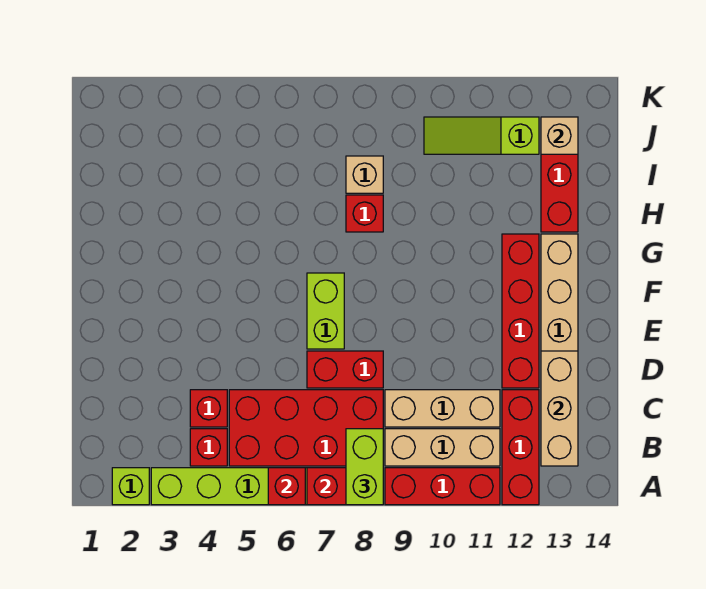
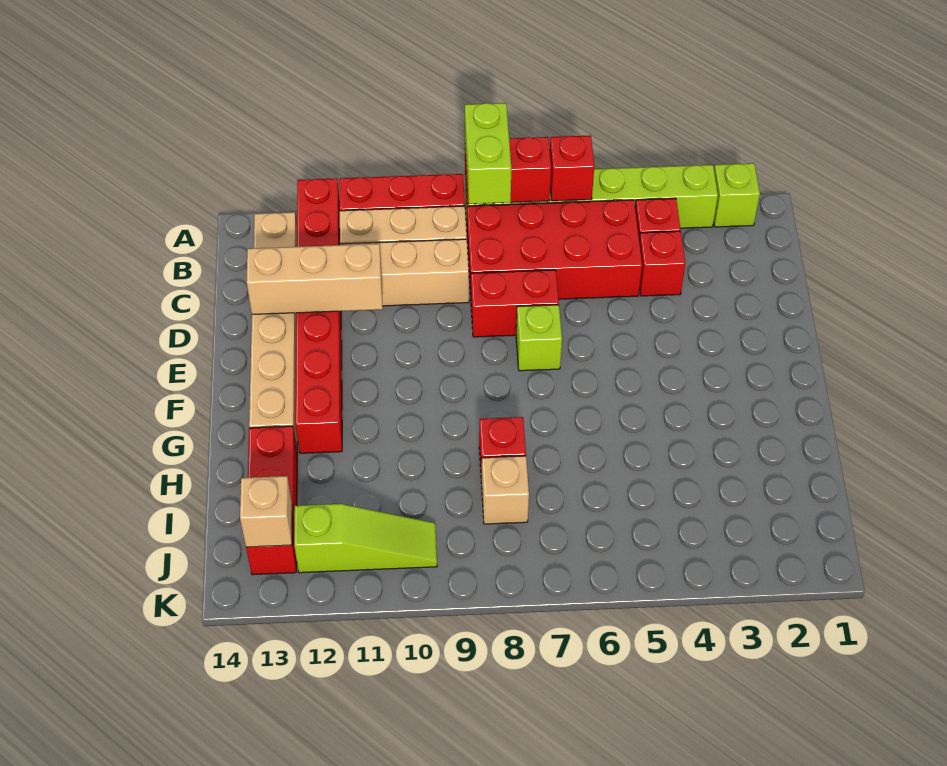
tan 1x3 brick [541,351,578,466] -> tan 1x3 brick turned to [247,244,383,314]
lime 1x2 brick [307,273,344,349] -> lime 1x1 brick [516,305,562,371]

